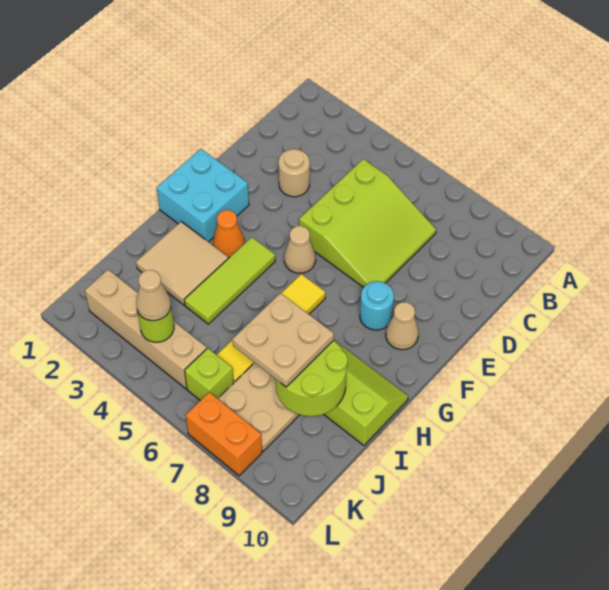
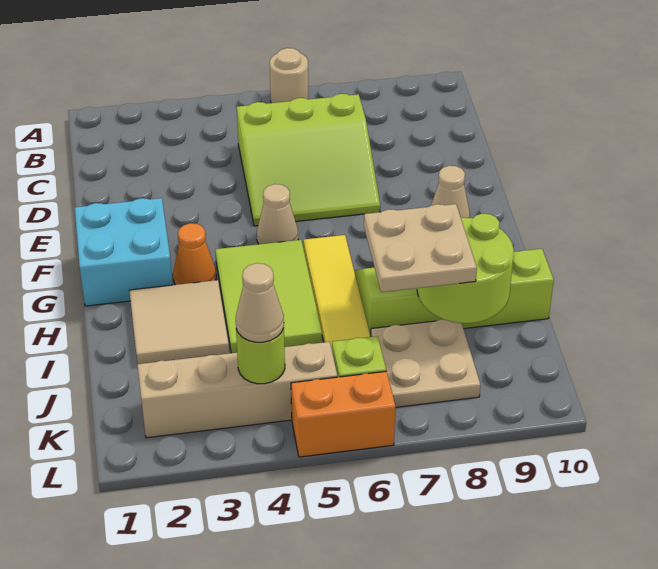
lime 3x3 slope [299,159,436,288] -> lime 3x3 slope turned to [237,94,380,226]
tan 1x1 round brick [279,149,310,197] -> tan 1x1 round brick moved to [270,48,308,103]
cyan 1x1 round brick [360,281,394,330] -> none
lime 1x3 tile [184,237,275,324] -> lime 2x3 tile [215,240,322,353]
orange 1x2 brick [186,392,262,476] -> orange 1x2 brick moved to [291,371,396,457]

